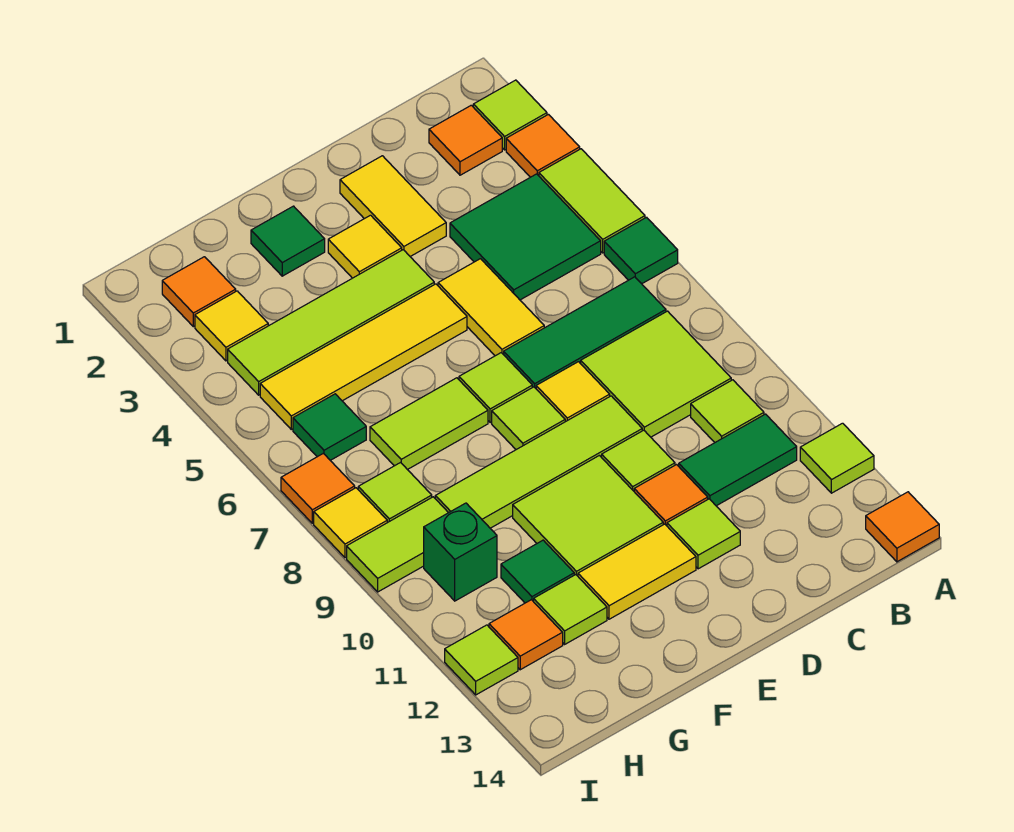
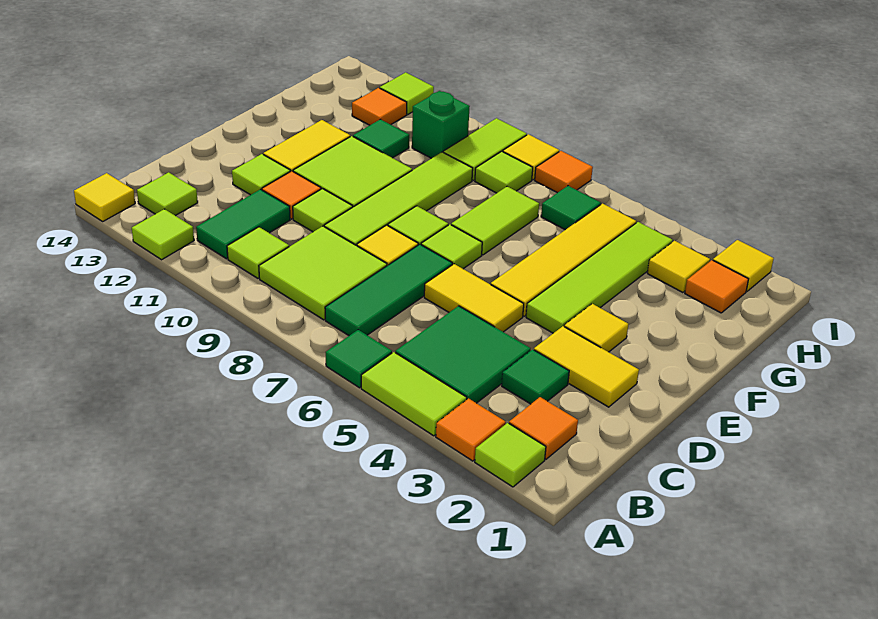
orange 1x1 tile [866,492,939,562] -> yellow 1x1 tile [74,173,135,221]
green 1x1 tile [251,206,325,276] -> green 1x1 tile moved to [502,349,569,404]
lime 1x1 tile [534,575,607,644] -> lime 1x1 tile moved to [137,172,198,216]
none -> yellow 1x1 tile [713,240,774,291]

